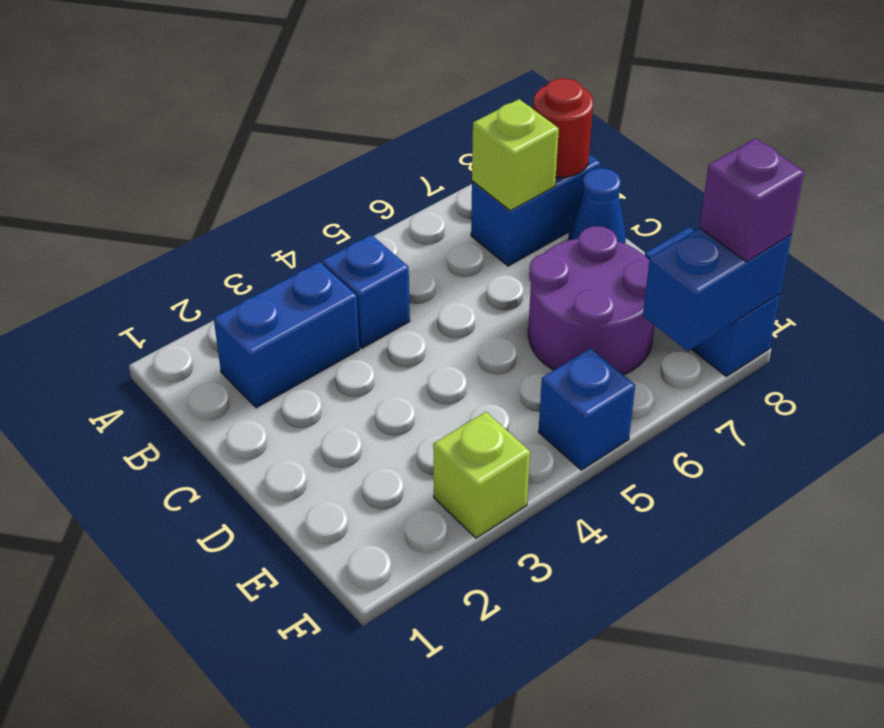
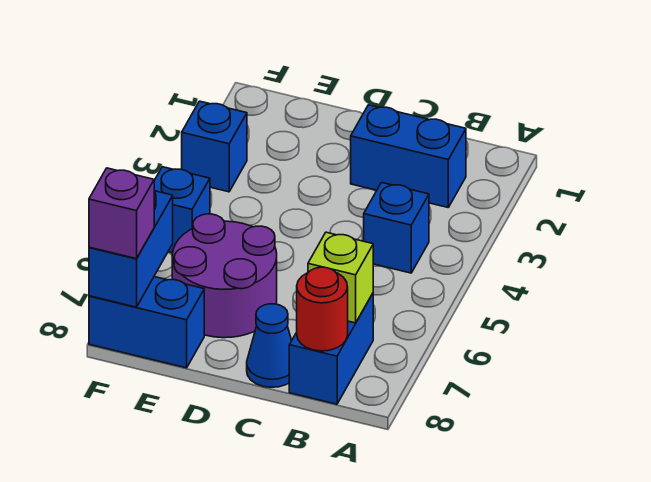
blue 1x2 brick [214,262,359,408] -> blue 1x2 brick turned to [351,105,466,207]
lime 1x1 brick [433,412,530,538] -> blue 1x1 brick [182,101,247,192]

